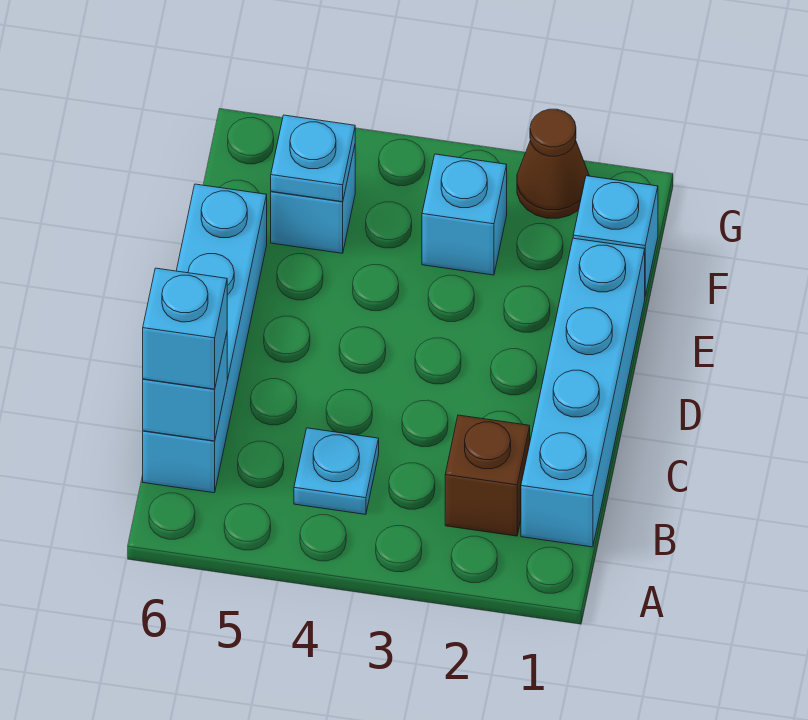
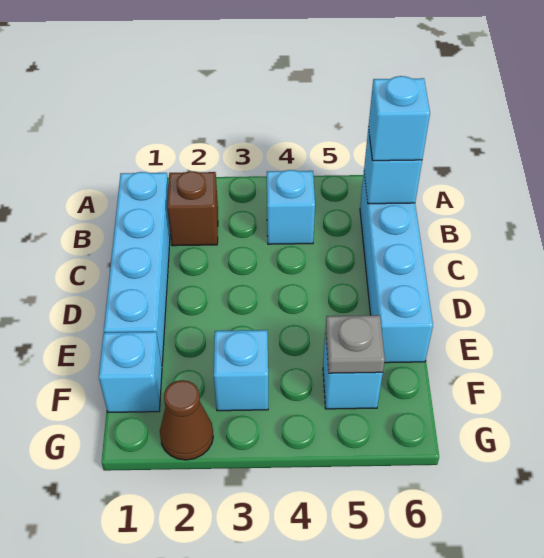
cyan 1x1 plate [294,428,379,514] -> cyan 1x1 brick [267,170,315,244]
cyan 1x1 plate [271,115,355,202] -> grey 1x1 plate [326,315,385,373]

